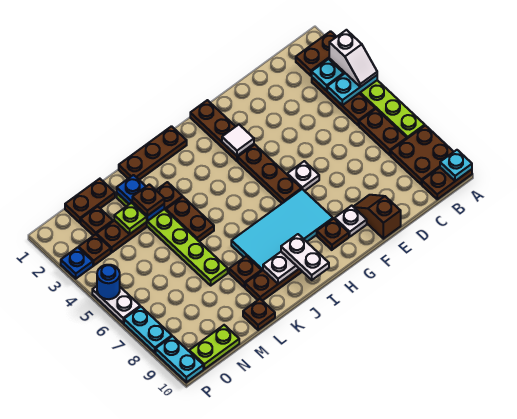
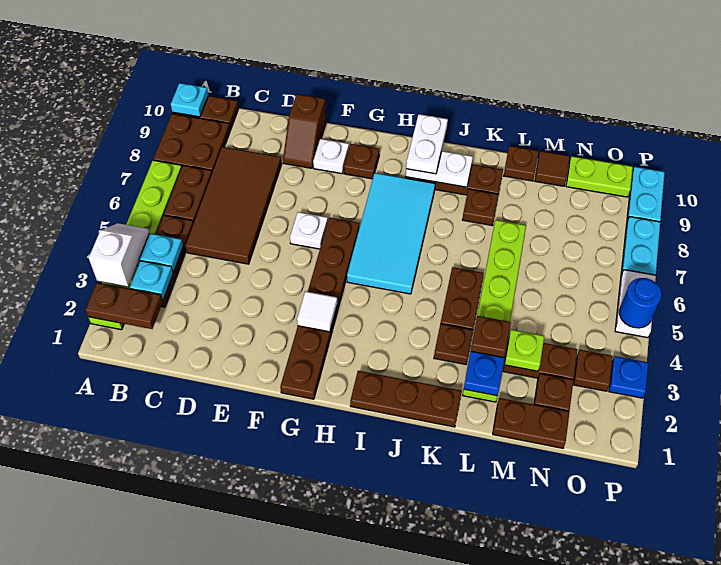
none -> brown 2x4 tile [185,147,282,264]
cyan 2x4 tile [231,189,333,271] -> cyan 2x4 tile turned to [347,173,435,294]
none -> brown 1x1 tile [535,151,570,186]

